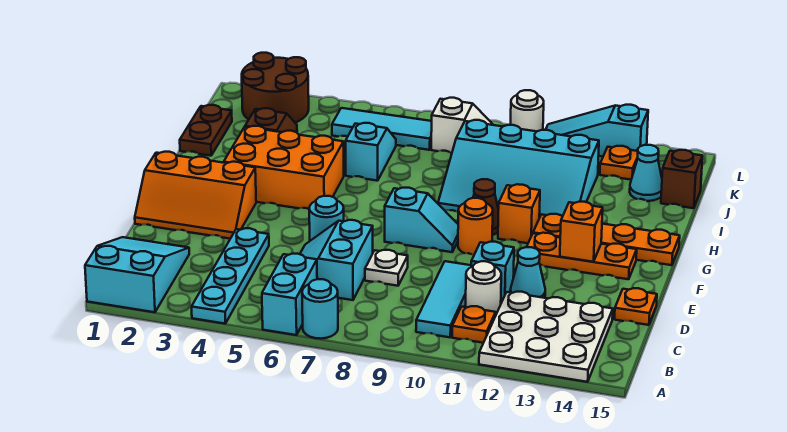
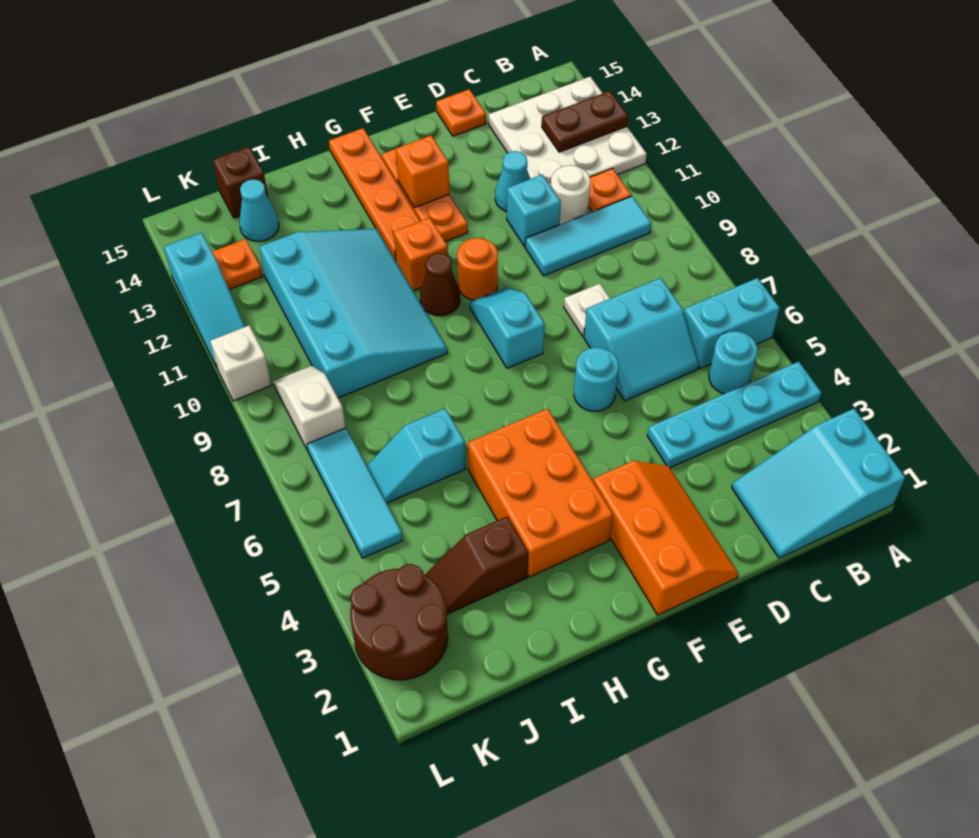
cyan 1x1 round brick [302,279,338,339] -> cyan 1x1 round brick moved to [709,331,758,394]
brown 1x2 plate [180,105,232,156] -> brown 1x2 plate moved to [542,91,628,152]
white 1x1 round brick [511,90,544,131] -> white 1x1 brick [210,325,271,401]

